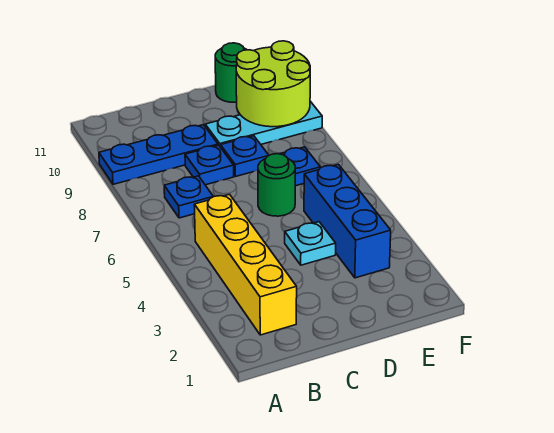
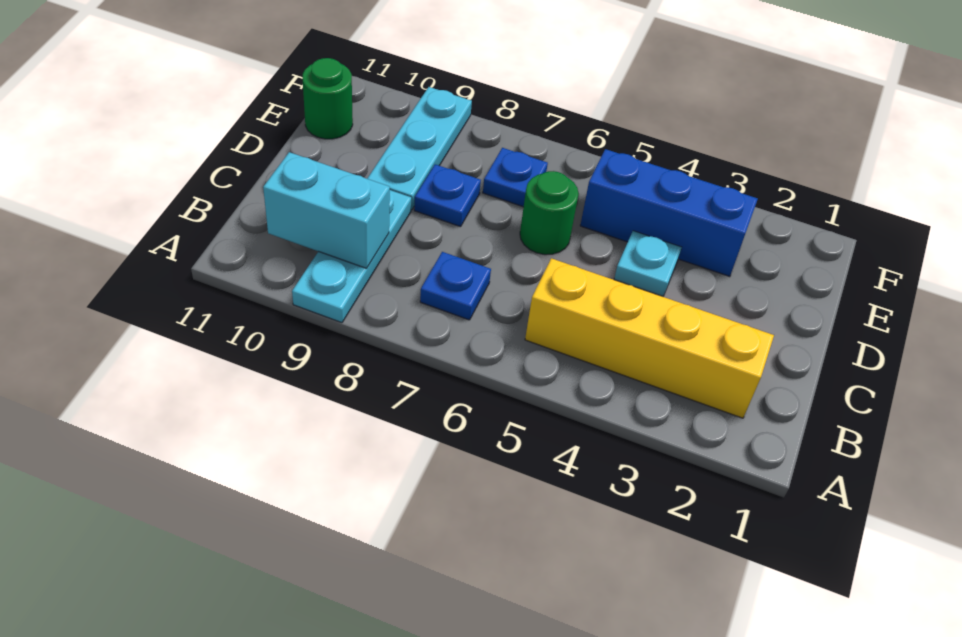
blue 1x3 plate [99,125,218,184] -> cyan 1x3 plate [292,190,411,323]
none -> cyan 1x2 brick [263,152,390,268]
blue 1x1 plate [185,145,234,185] -> none
lime 2x2 round brick [236,41,310,127] -> none

